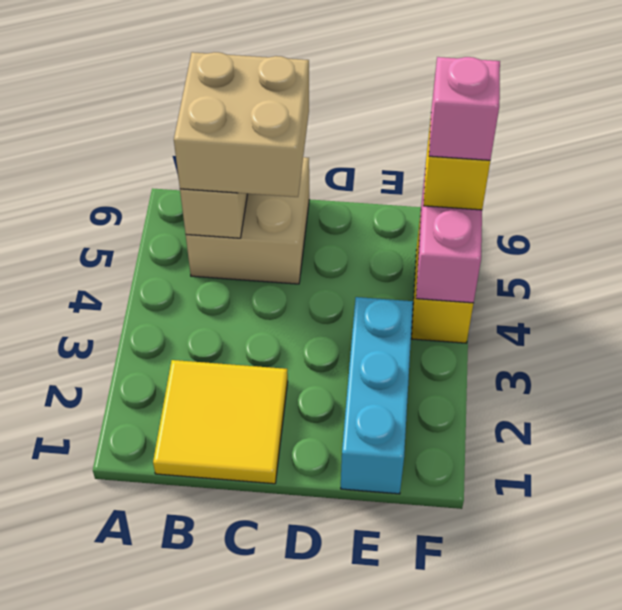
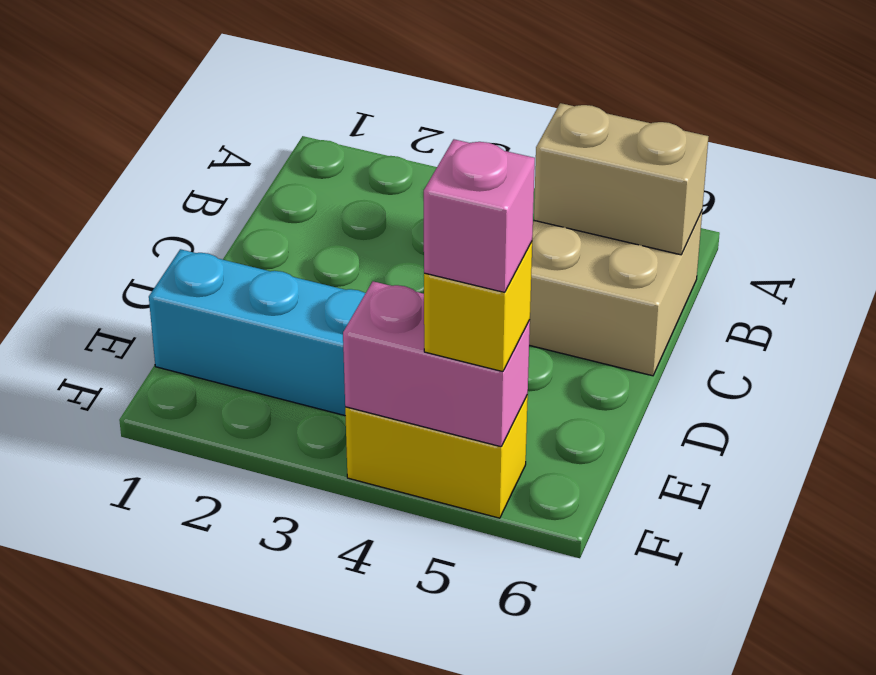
yellow 2x2 tile [153,360,288,484] -> none
tan 2x2 brick [174,52,309,197] -> none

